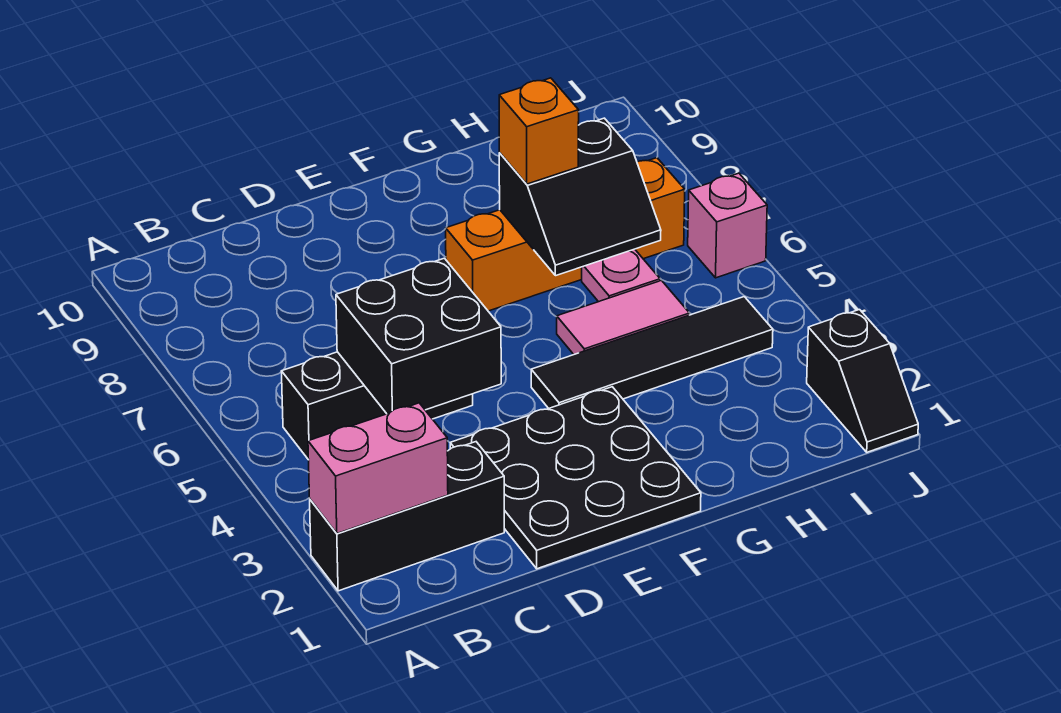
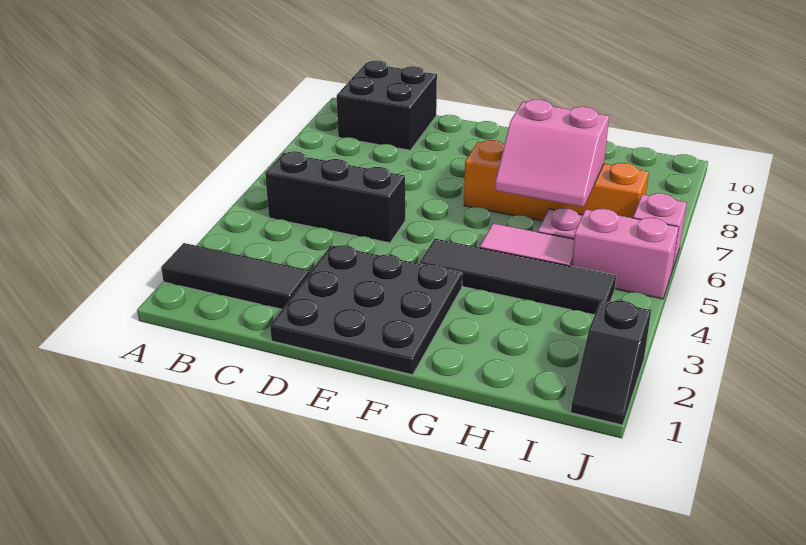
black 1x3 brick [310,442,504,591] -> black 1x3 tile [161,243,310,309]
pink 1x2 brick [308,403,448,533] -> pink 1x2 brick moved to [572,209,679,299]
black 2x2 brick [336,258,501,414] -> black 2x2 brick moved to [337,61,437,150]
black 2x2 slope [499,118,661,276] -> pink 2x2 slope [495,100,609,207]
orange 1x1 brick [499,78,579,184] -> none

